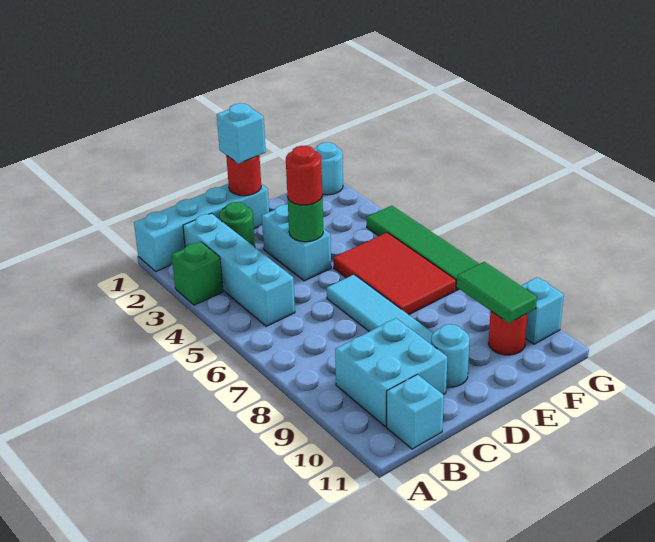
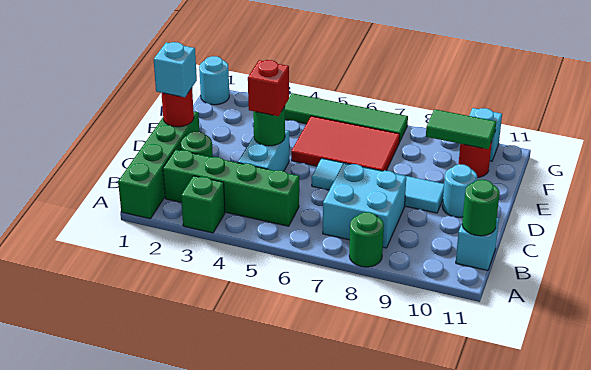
cyan 1x4 brick [134,184,269,271] -> green 1x4 brick [118,112,200,219]
none -> green 1x1 round brick [349,212,384,267]
cyan 1x4 brick [183,213,295,326] -> green 1x4 brick [163,150,299,226]
cyan 2x2 brick [335,318,447,426] -> cyan 2x2 brick moved to [323,163,406,248]
none -> green 1x1 round brick [462,180,500,236]
cyan 1x2 brick [262,204,331,281] -> cyan 1x2 brick turned to [238,130,289,171]
red 1x1 round brick [286,146,322,205] -> red 1x1 brick [248,60,289,116]

